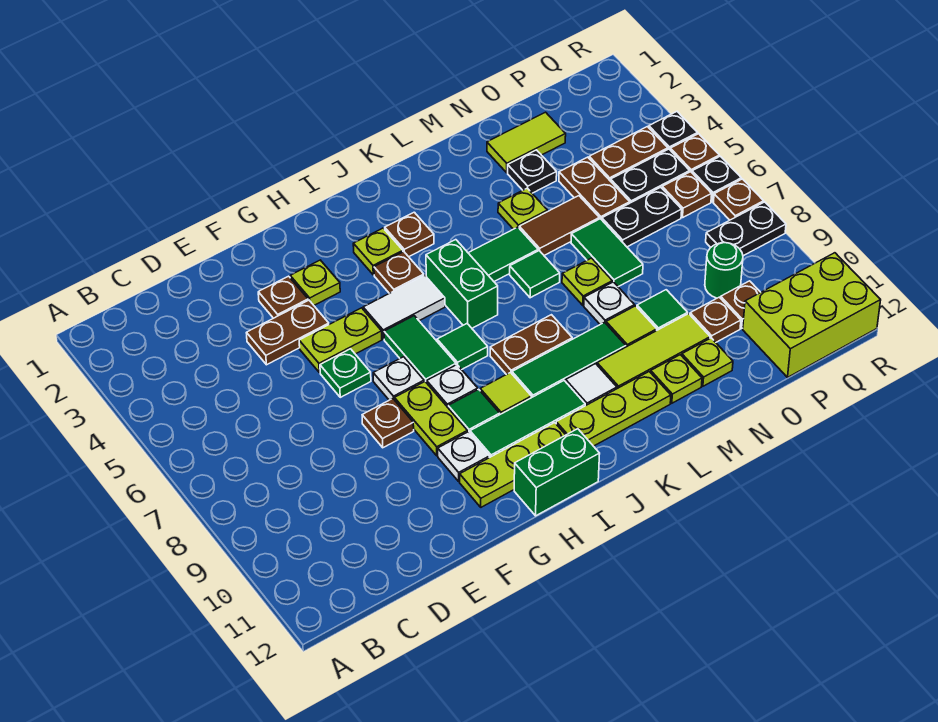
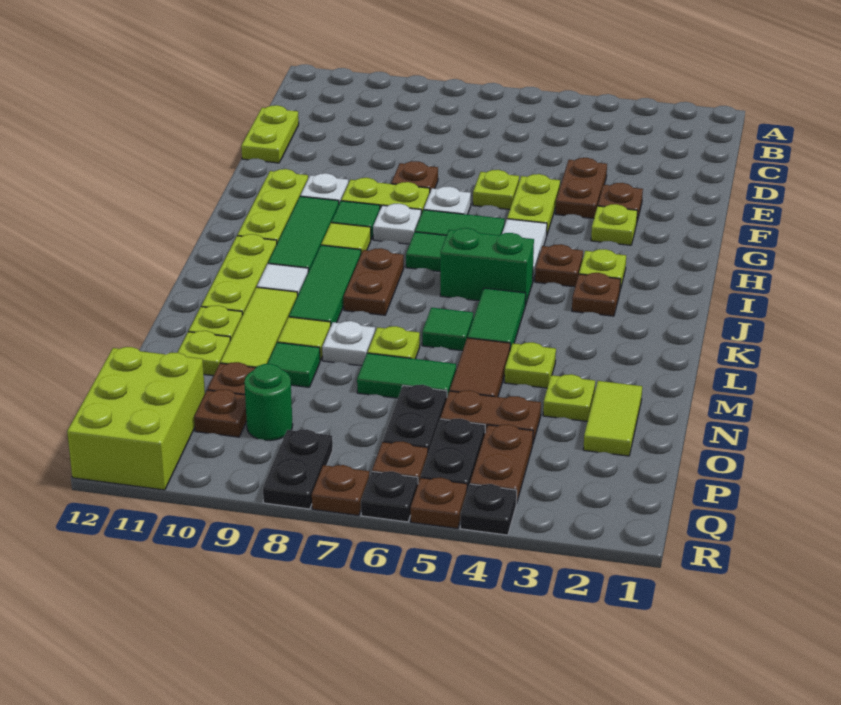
none -> lime 1x2 plate [241,105,299,163]
green 1x1 plate [320,349,371,397] -> lime 1x1 plate [473,170,519,209]
green 1x2 brick [514,429,600,516] -> none
black 1x1 plate [508,150,557,193] -> lime 1x1 plate [543,374,595,421]

